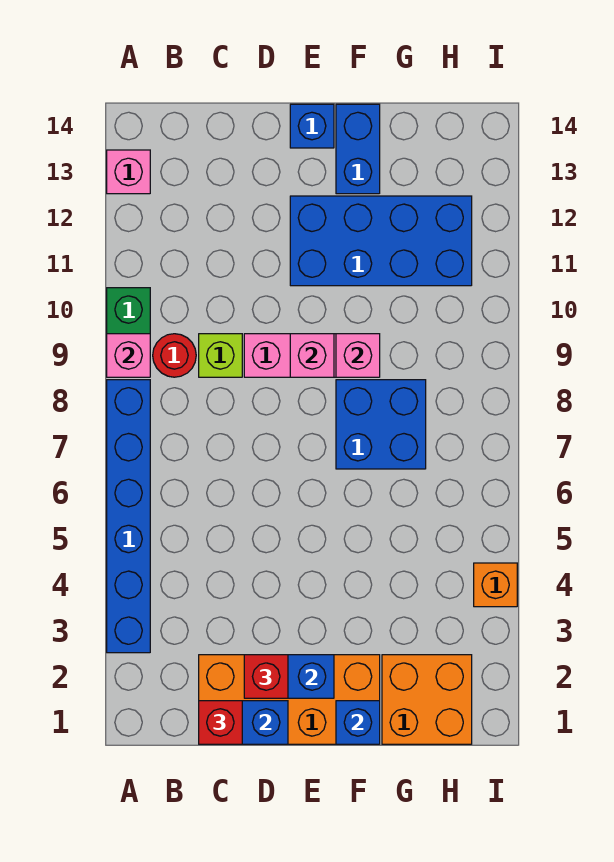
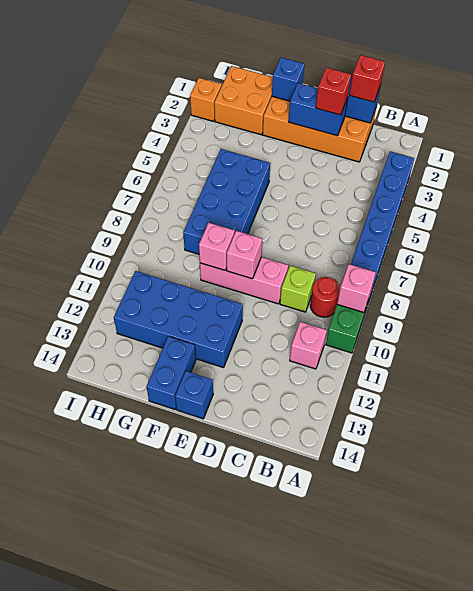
pink 1x1 brick [107,150,150,194] -> pink 1x1 brick moved to [290,322,327,369]
blue 2x2 brick [336,380,426,469] -> blue 2x4 brick [183,149,270,254]
orange 1x1 brick [474,563,517,607] -> orange 1x1 brick moved to [190,78,222,121]

